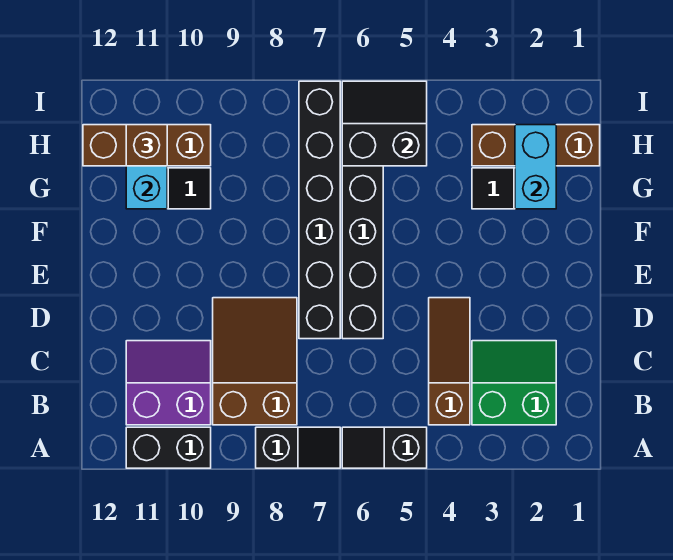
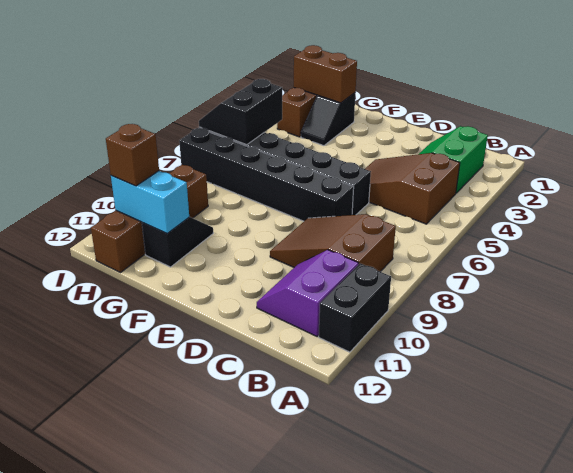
black 1x2 slope [342,427,427,468] -> none
black 1x2 slope [256,427,340,468] -> none
brown 1x3 slope [429,298,470,425] -> brown 2x3 slope [365,153,460,224]
cyan 1x2 brick [515,125,556,209] -> brown 1x2 brick [294,45,357,103]
brown 1x3 brick [83,125,211,166] -> brown 1x4 brick [91,165,208,273]

